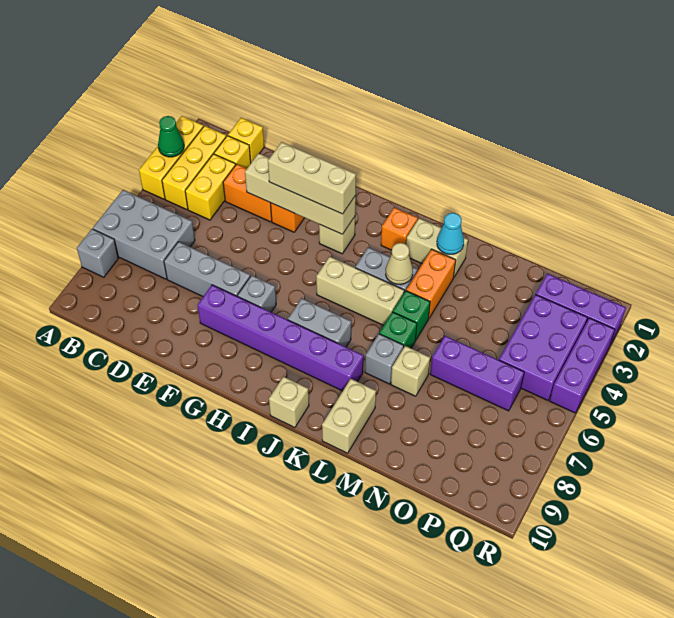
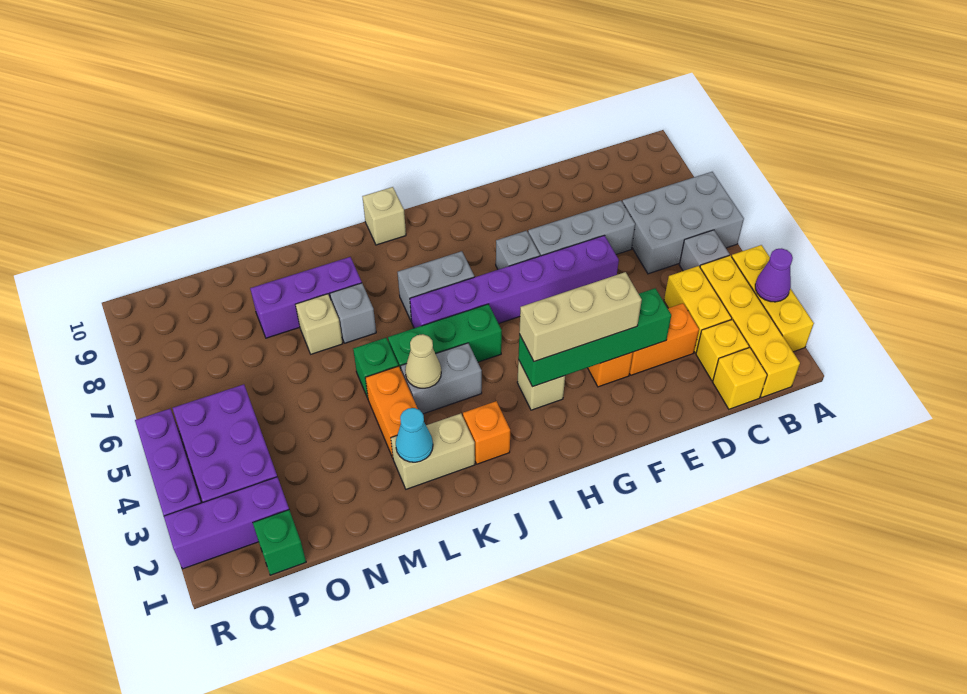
green 1x1 cone [158,116,184,157] -> purple 1x1 cone [755,248,793,302]
grey 1x1 brick [77,229,119,277] -> grey 1x1 brick moved to [679,230,730,271]
yellow 1x3 brick [162,126,226,210] -> yellow 1x4 brick [700,255,800,398]
tan 1x4 brick [245,153,356,234] -> green 1x4 brick [518,288,671,387]
purple 1x6 brick [197,285,363,391] -> purple 1x6 brick moved to [410,235,619,328]
tan 1x3 brick [316,257,404,325] -> green 1x3 brick [388,304,502,370]
green 1x1 brick [379,312,417,348] -> green 1x1 brick moved to [253,510,306,575]
tan 1x2 brick [322,379,376,453] -> none
purple 1x3 brick [430,336,524,411] -> purple 1x3 brick moved to [250,257,362,338]

